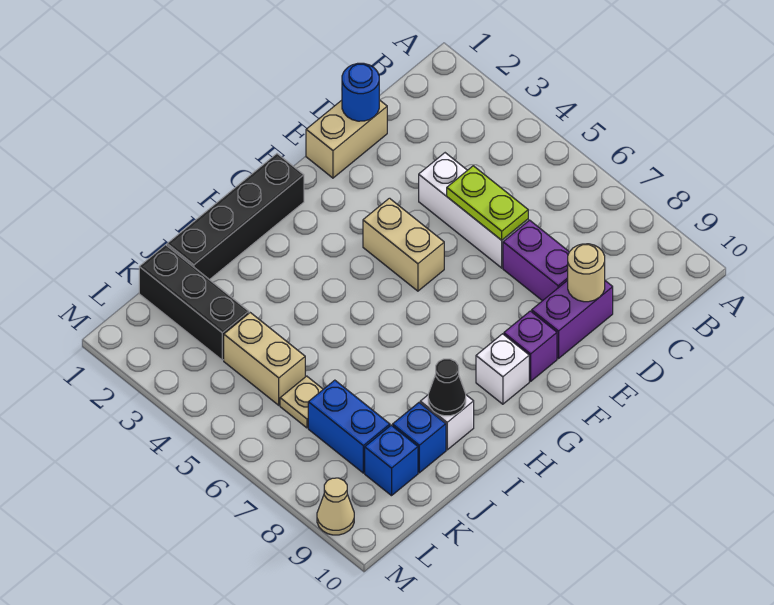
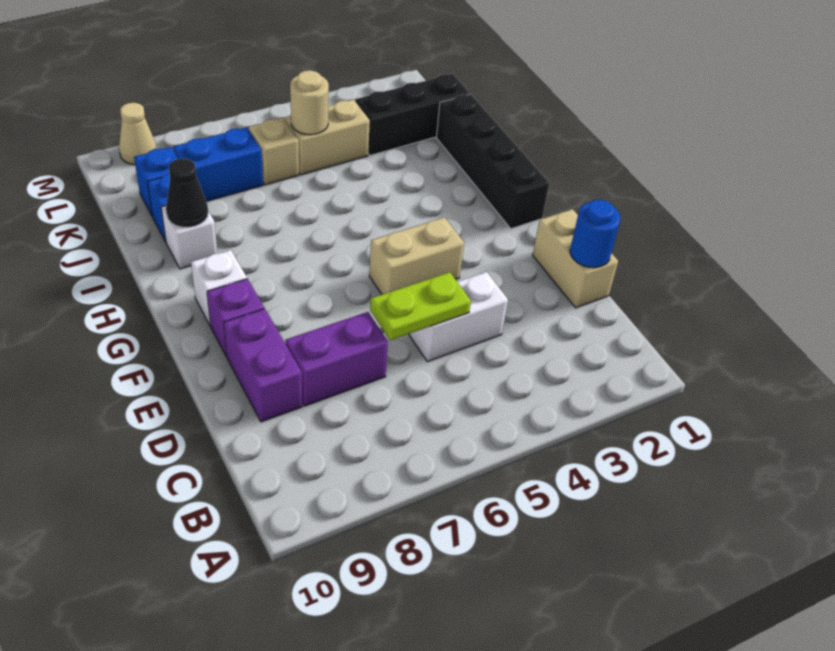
white 1x3 brick [419,153,528,268] -> white 1x2 brick [409,272,508,362]
tan 1x1 round brick [568,244,605,302] -> tan 1x1 round brick moved to [290,70,329,135]
tan 1x1 plate [280,376,323,428] -> tan 1x1 brick [249,118,299,185]

